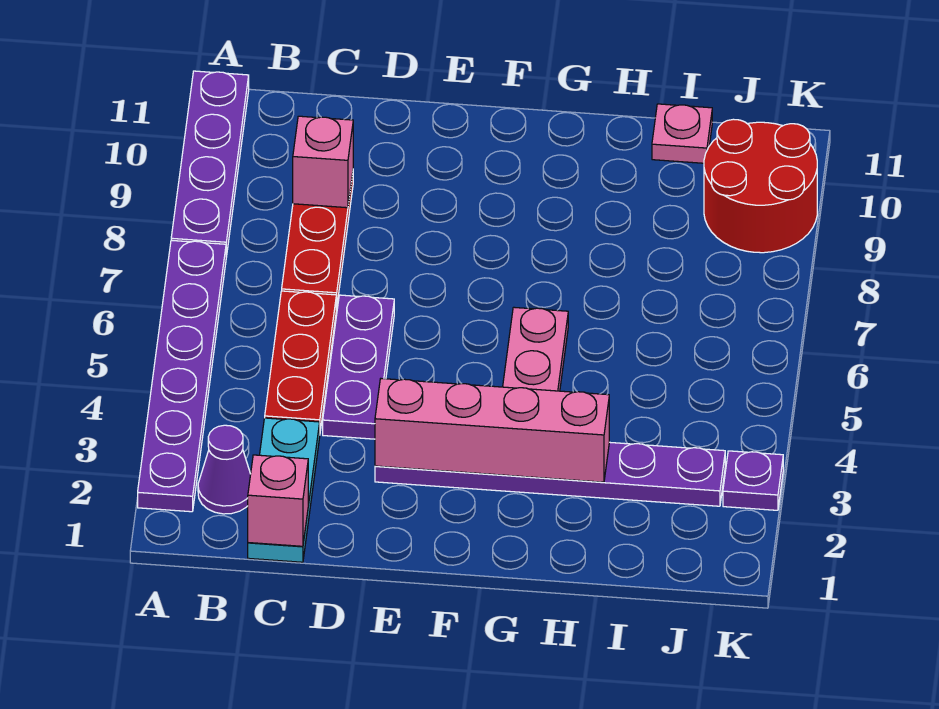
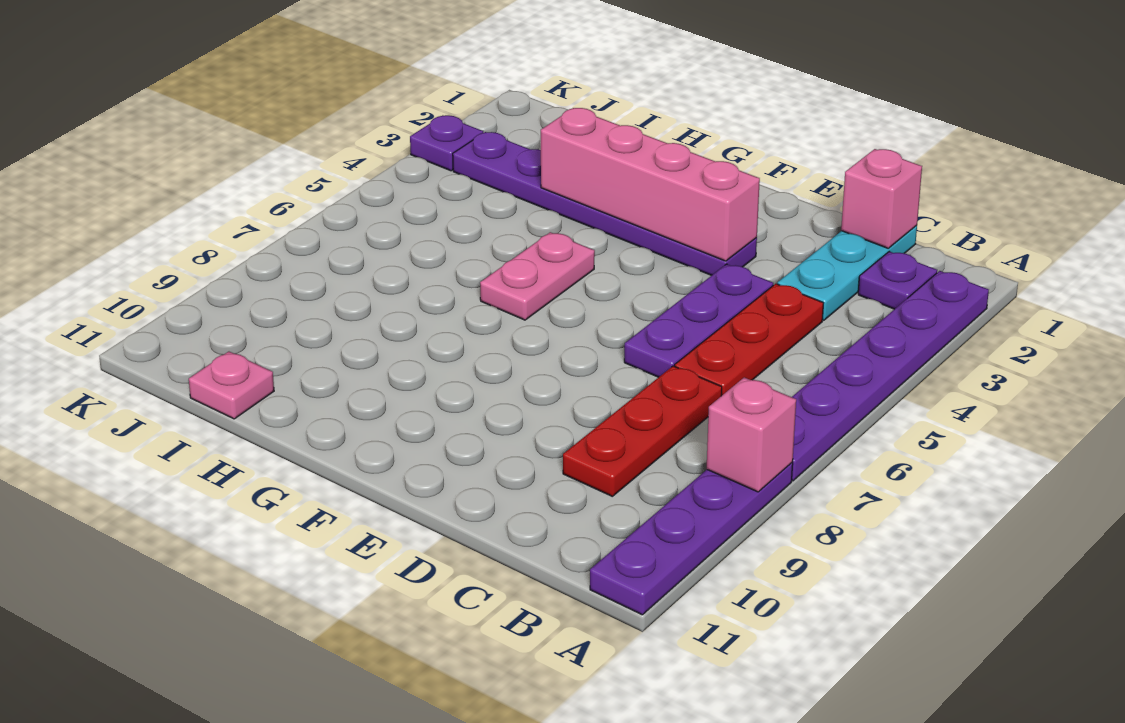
purple 1x1 cone [198,425,251,514] -> purple 1x1 plate [858,251,937,309]
pink 1x1 brick [293,116,353,208] -> pink 1x1 brick moved to [707,377,796,492]
red 2x2 round brick [704,119,817,253] -> none

